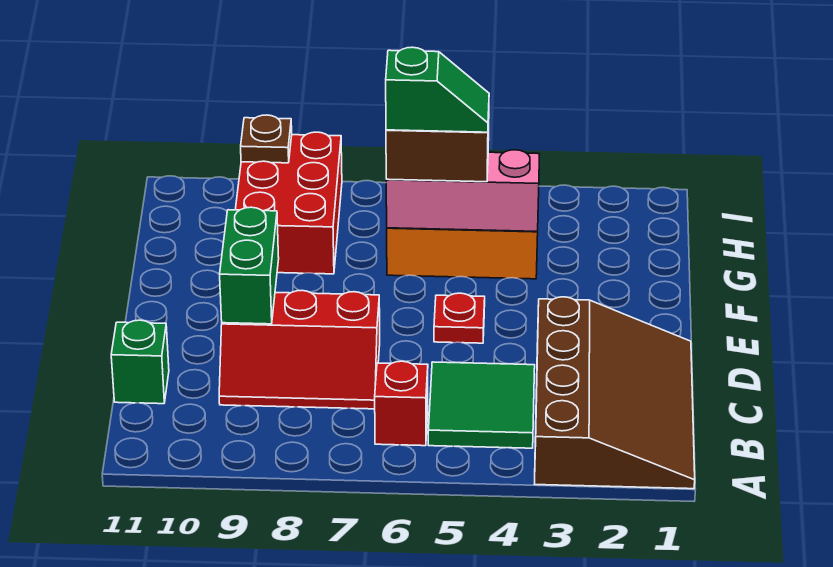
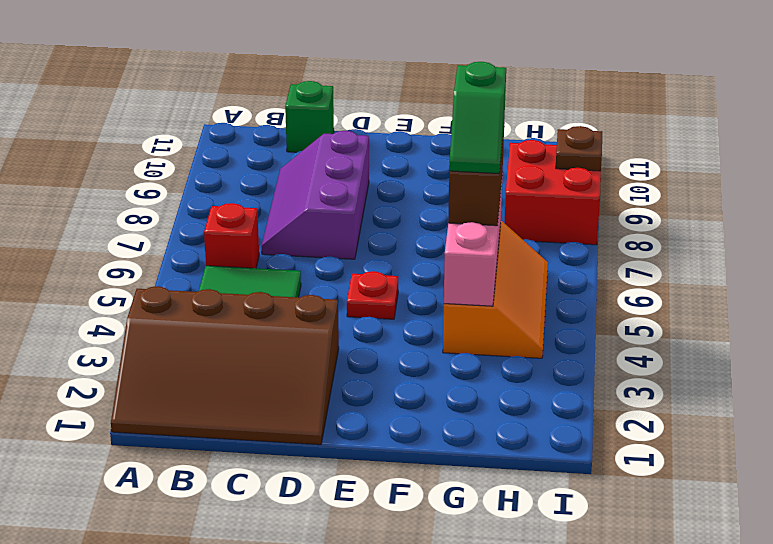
red 2x3 slope [219,290,380,409] -> purple 2x3 slope [262,131,369,259]
green 1x2 brick [220,207,279,324] -> none
red 2x3 brick [235,132,342,274] -> red 2x2 brick [505,140,601,245]

